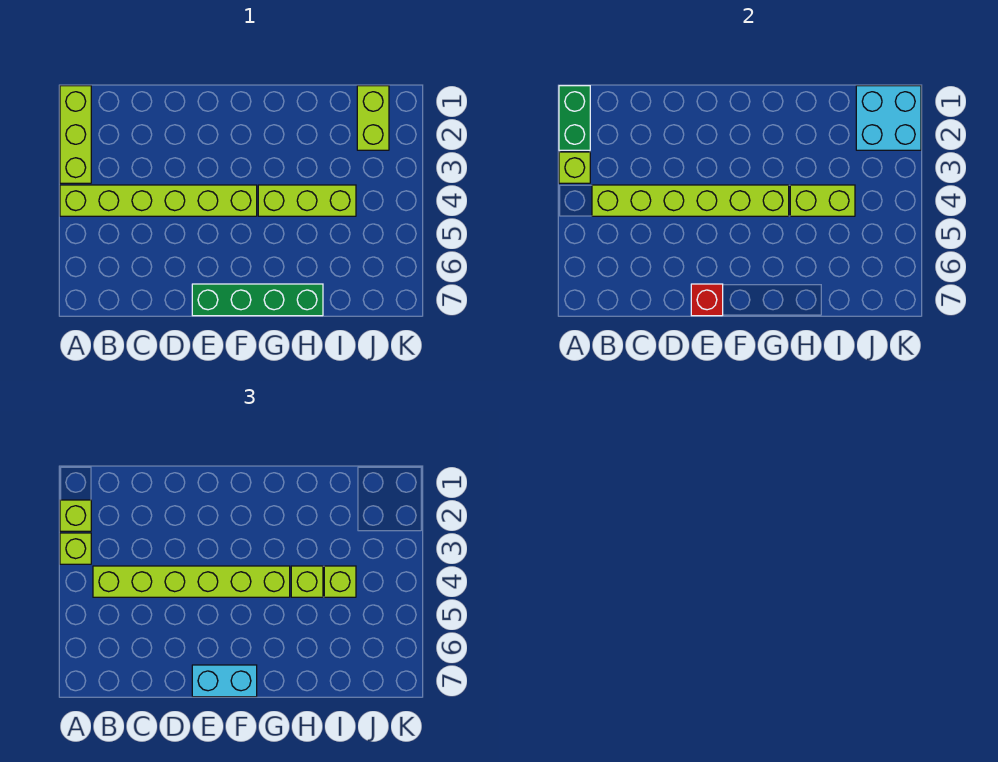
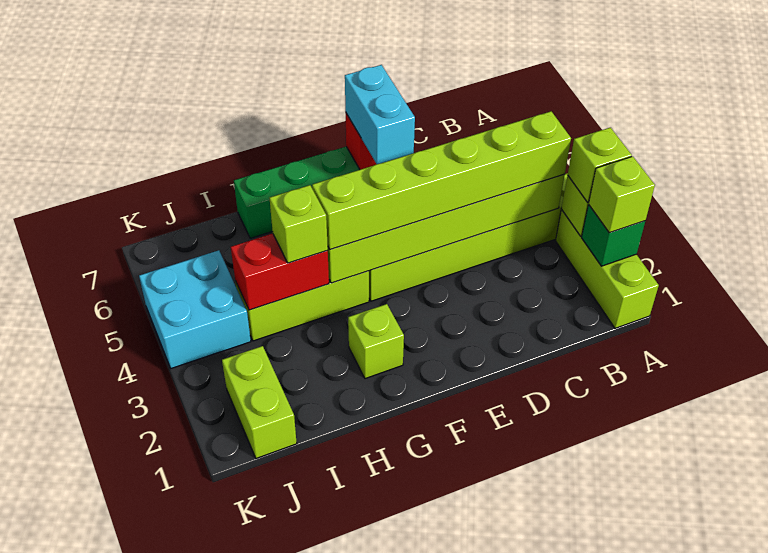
green 1x2 brick [559,86,590,150] -> green 1x1 brick [582,205,645,266]
cyan 1x2 brick [192,665,257,697] -> cyan 1x2 brick turned to [345,65,415,164]
lime 1x2 brick [790,185,855,216] -> red 1x2 brick [231,234,329,310]
lime 1x1 brick [324,566,356,597] -> lime 1x1 brick moved to [348,304,404,379]
cyan 2x2 brick [856,86,921,150] -> cyan 2x2 brick moved to [139,250,251,368]

